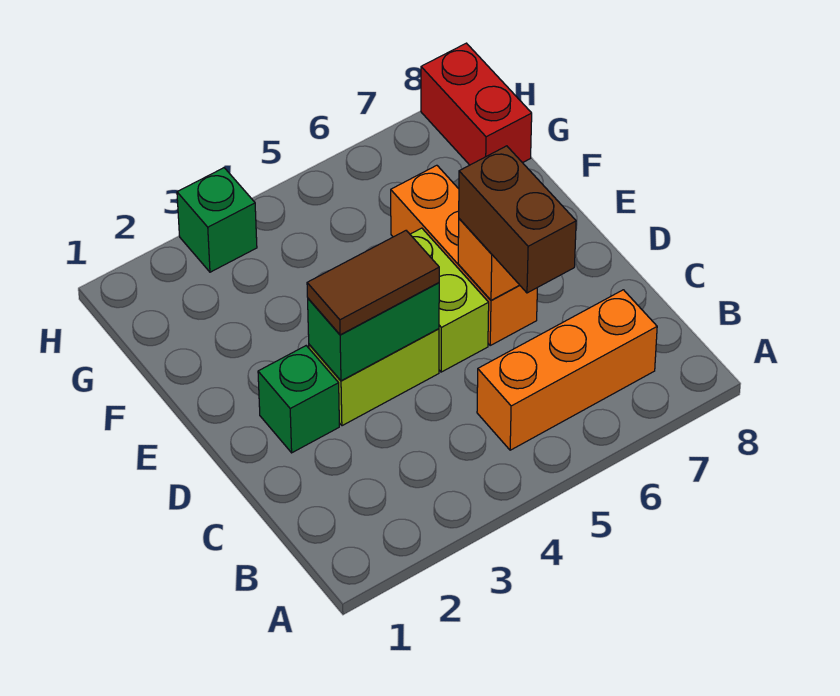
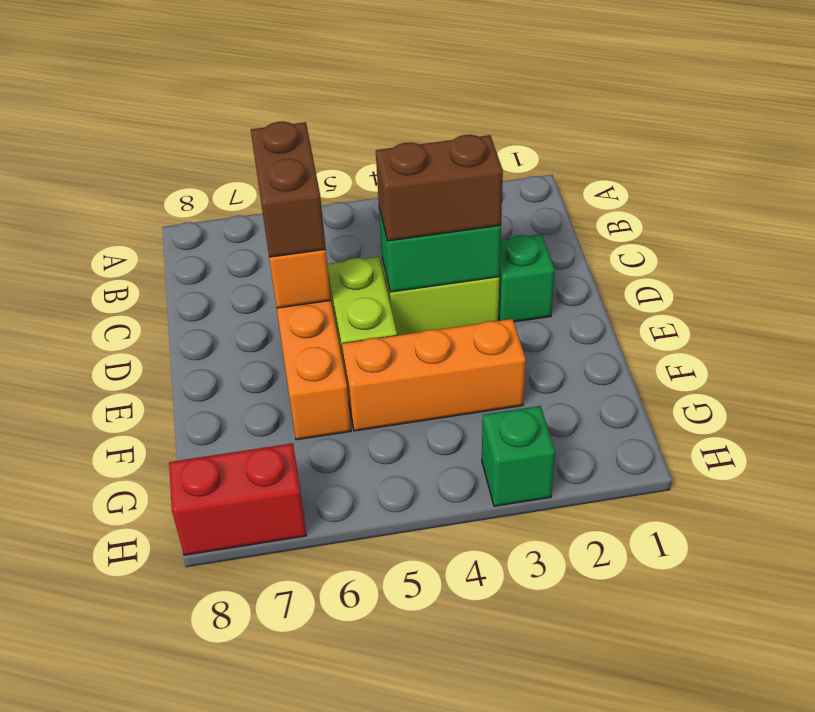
orange 1x3 brick [477,290,657,450] -> orange 1x3 brick moved to [342,319,526,431]
brown 1x2 tile [307,231,439,335] -> brown 1x2 brick [376,135,503,241]
red 1x2 brick [421,43,532,165] -> red 1x2 brick turned to [169,443,307,555]

